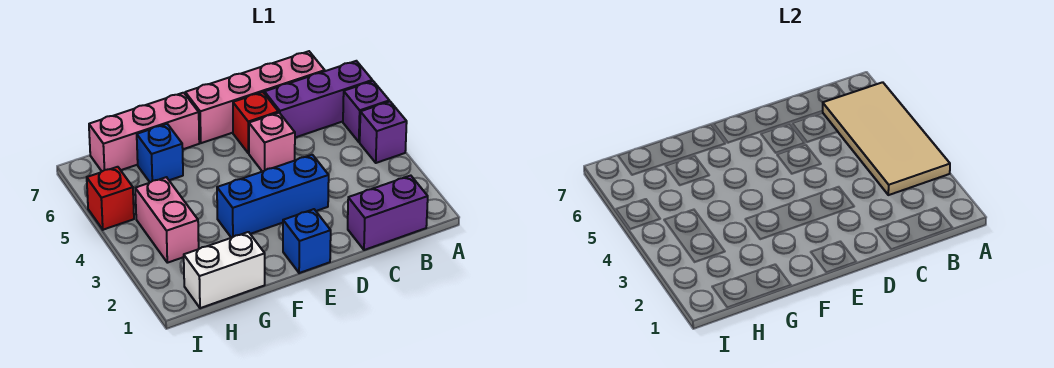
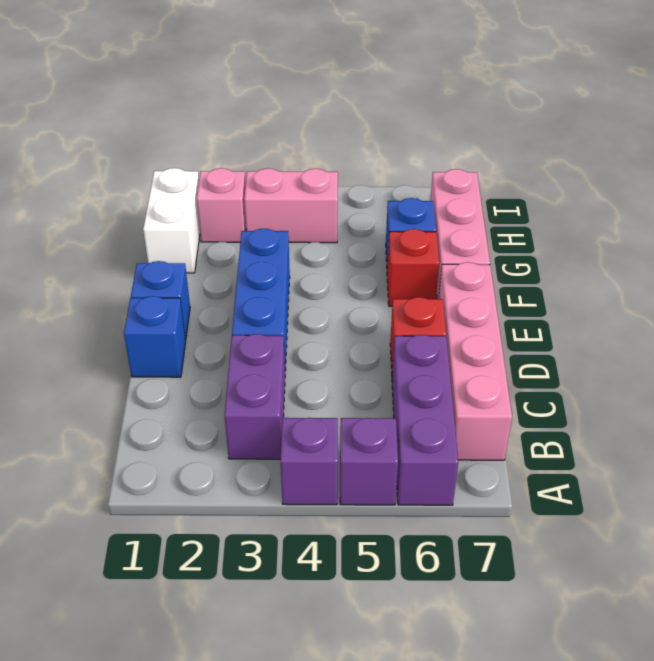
tan 2x4 tile [823,82,950,195] -> none
purple 1x2 brick [348,176,428,250] -> purple 1x2 brick moved to [225,334,285,459]
none -> blue 1x1 brick [124,296,186,377]
pink 1x1 brick [249,113,295,172] -> pink 1x1 brick moved to [197,168,246,242]
red 1x1 brick [87,167,134,230] -> red 1x1 brick moved to [387,229,439,306]

